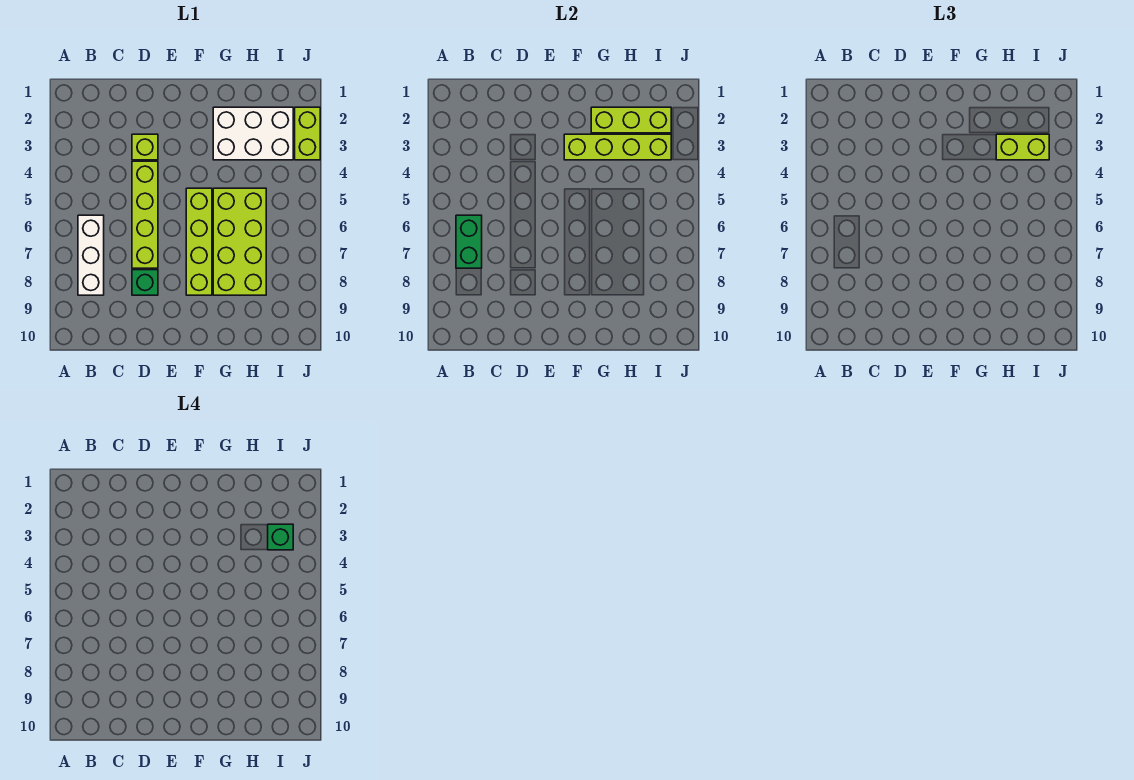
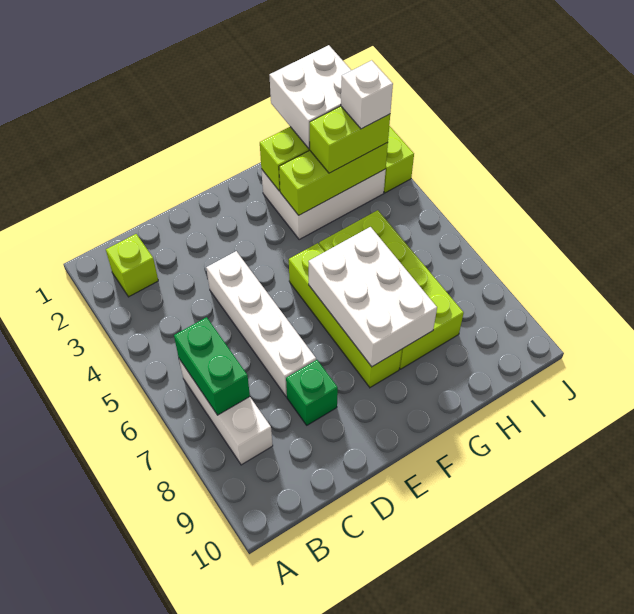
lime 1x1 brick [132,134,158,160] -> lime 1x1 brick moved to [106,234,158,297]
lime 1x4 brick [132,161,158,268] -> white 1x4 brick [206,251,316,397]
lime 1x4 brick [564,134,671,160] -> lime 1x3 brick [279,142,388,215]
none -> white 2x3 brick [308,227,437,367]
none -> white 2x2 brick [269,45,351,149]
green 1x1 brick [268,524,293,550] -> white 1x1 brick [341,60,393,129]

